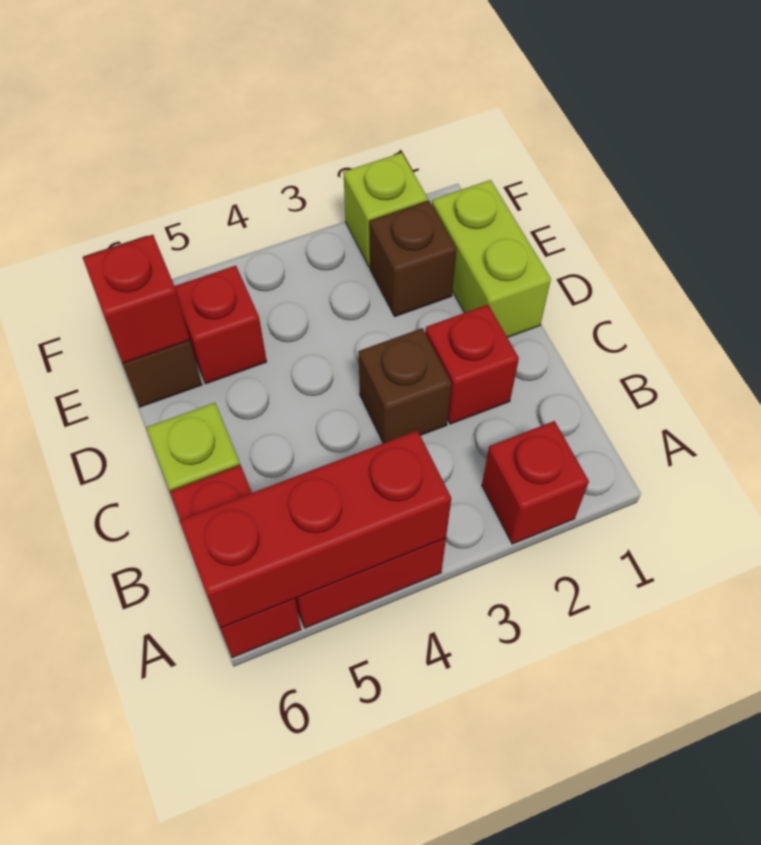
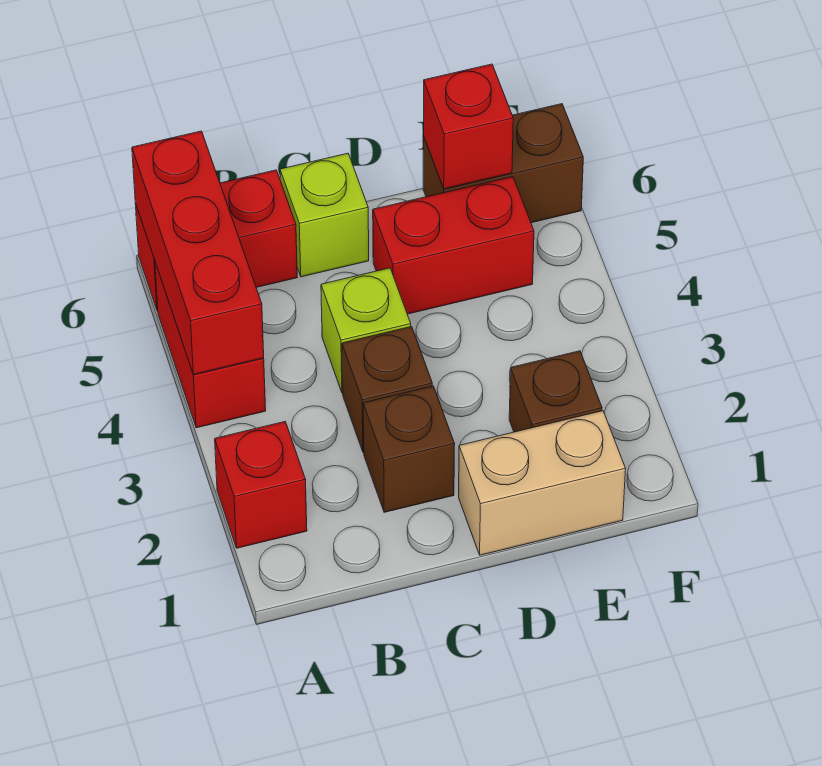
red 1x1 brick [425,305,519,424] -> brown 1x1 brick [363,386,455,512]
lime 1x2 brick [432,180,551,338] -> tan 1x2 brick [459,411,626,555]
red 1x1 brick [175,266,267,384] -> red 1x2 brick [373,177,534,314]
lime 1x1 brick [343,153,428,267] -> lime 1x1 brick moved to [321,268,411,393]

